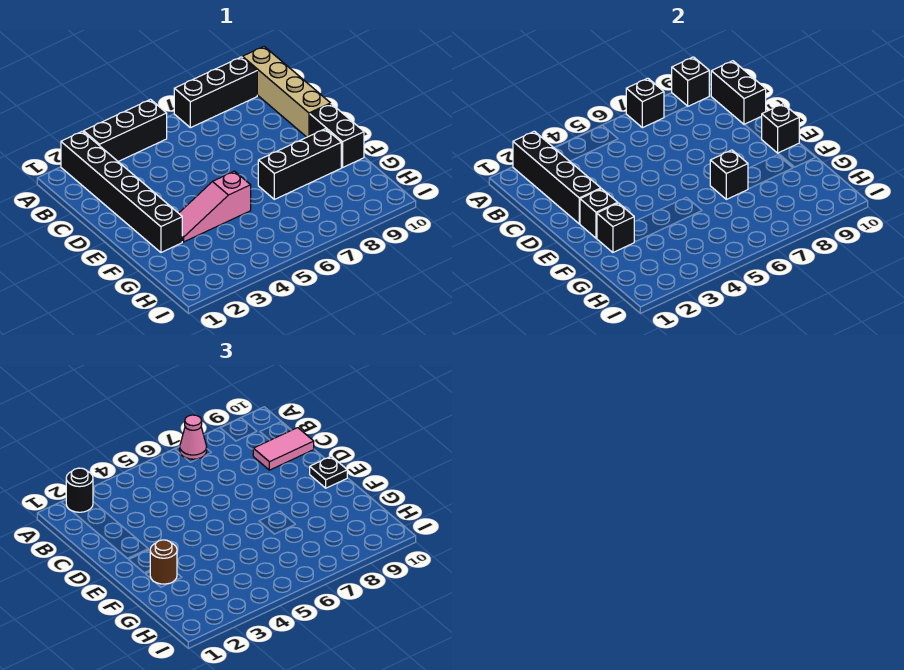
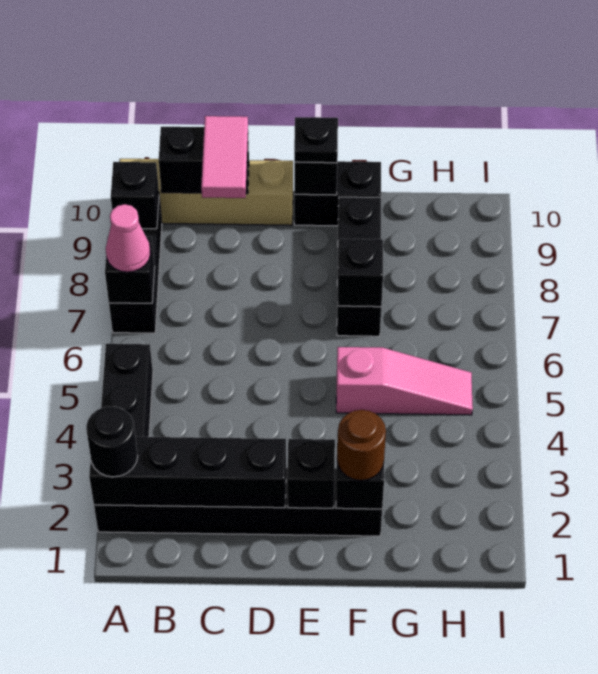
pink 1x3 slope [179,171,251,242] -> pink 1x3 slope turned to [336,347,473,415]

